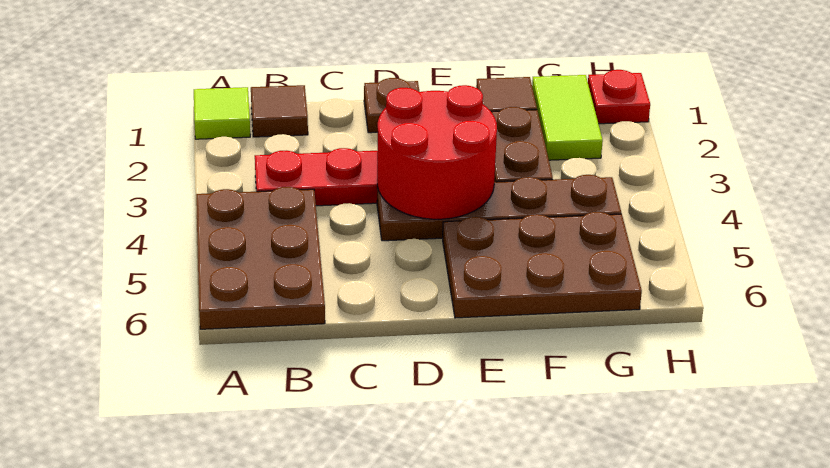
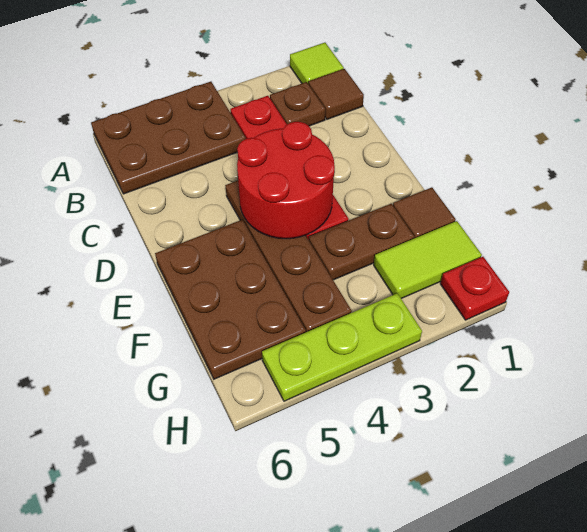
brown 1x1 plate [364,78,420,133] -> brown 1x1 plate moved to [270,82,325,126]
none -> lime 1x3 plate [262,293,422,401]

